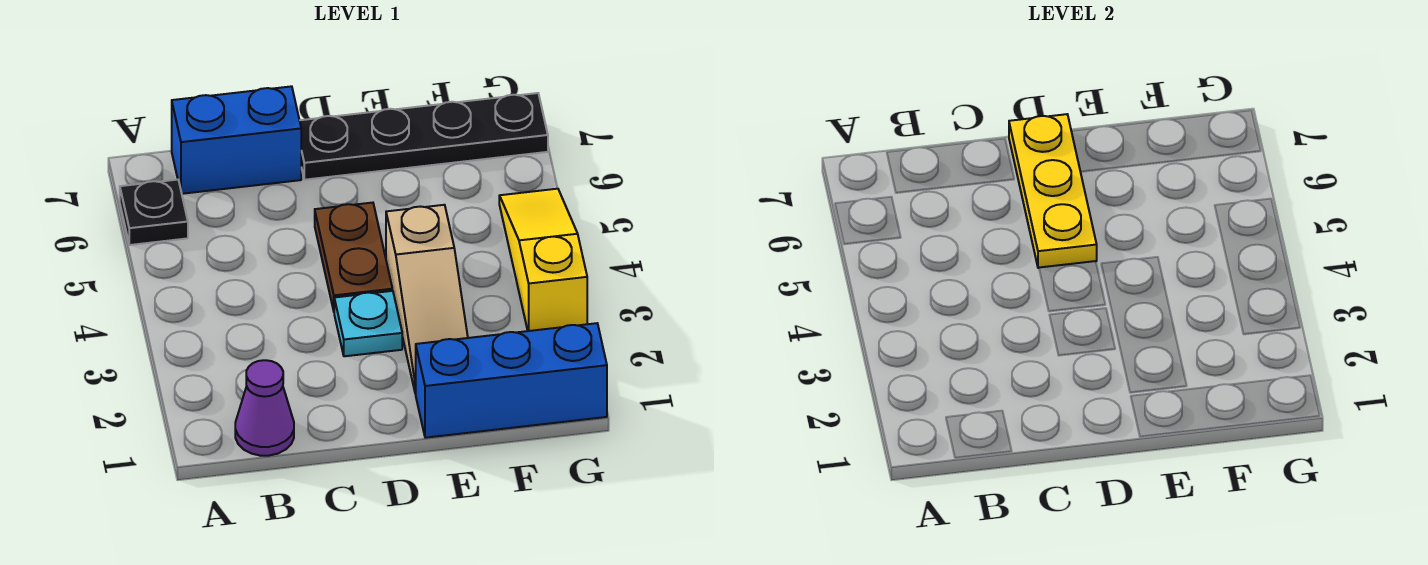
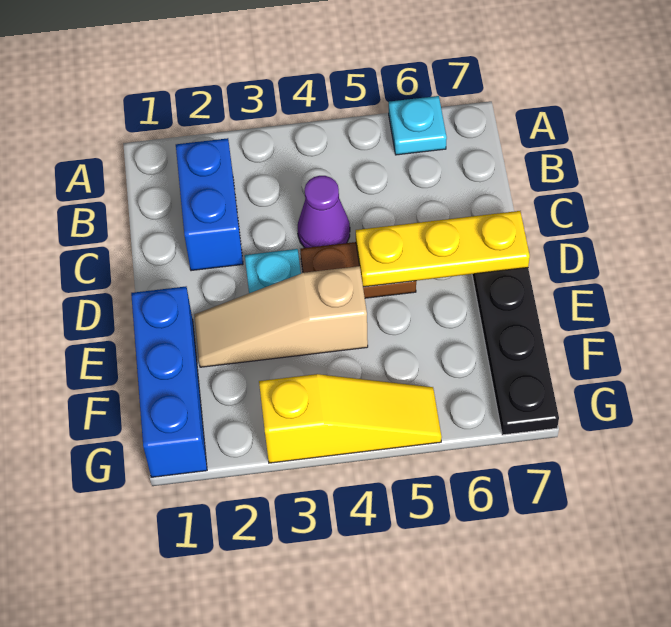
black 1x1 plate [120,180,188,245] -> cyan 1x1 plate [389,96,447,155]
purple 1x1 cone [235,360,294,456] -> purple 1x1 cone moved to [298,176,350,248]
blue 1x2 brick [172,86,301,194] -> blue 1x2 brick moved to [176,138,243,271]

